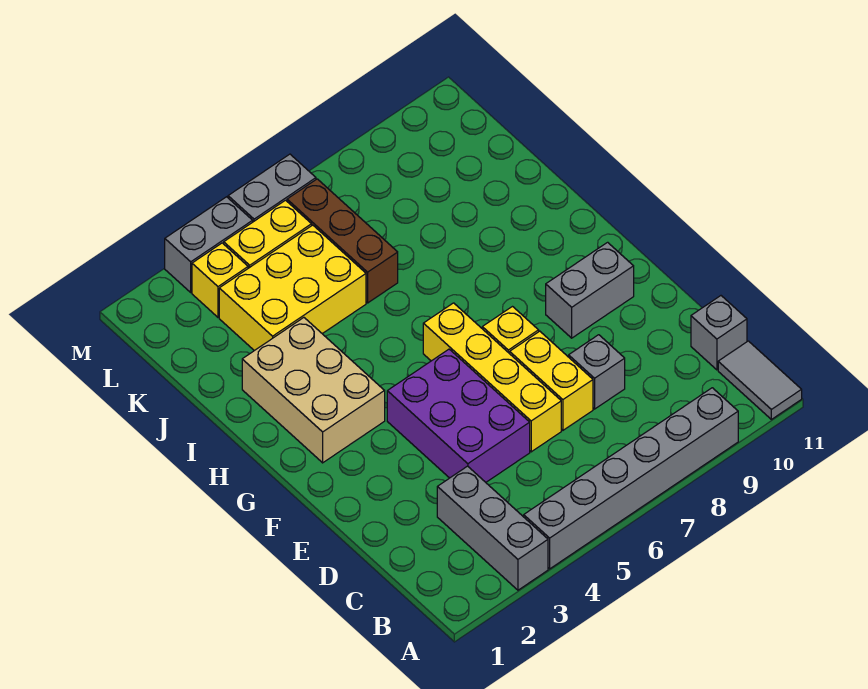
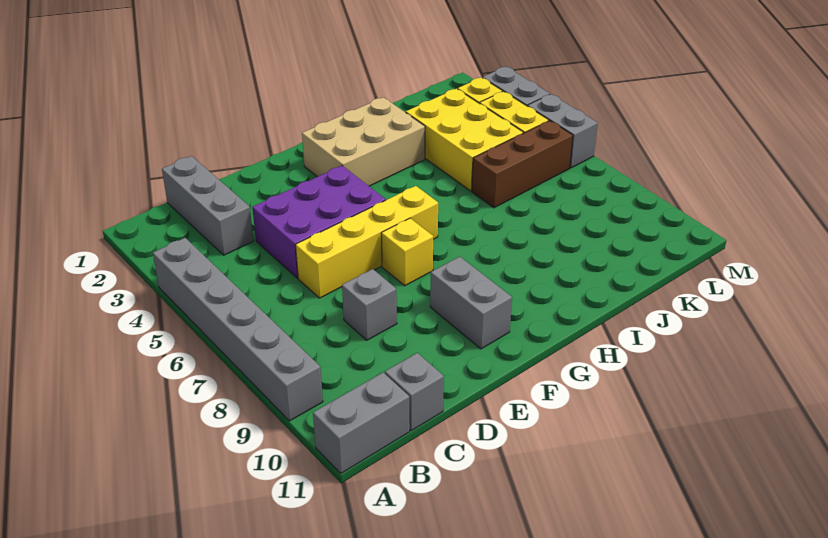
grey 1x3 brick [437,466,548,590] -> grey 1x3 brick turned to [162,156,254,255]
grey 1x2 tile [718,341,802,419] -> grey 1x2 brick [313,373,410,473]
yellow 1x2 brick [510,331,593,430] -> none

